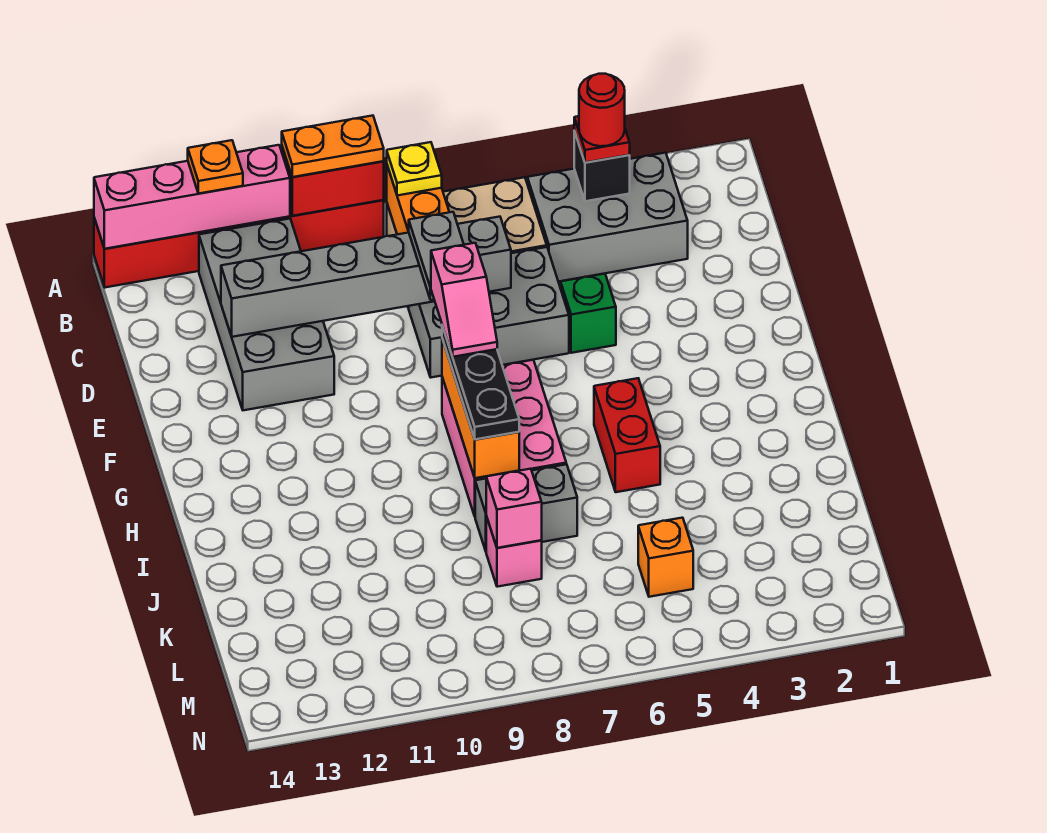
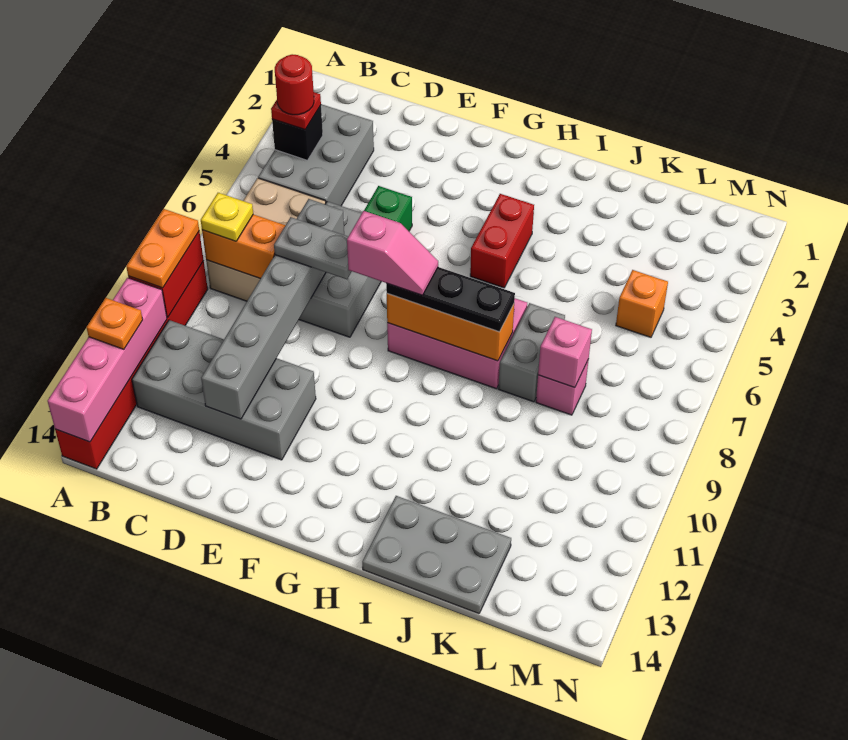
red 1x2 brick [594,378,660,492] -> red 1x2 brick turned to [470,194,534,288]
none -> grey 2x3 plate [362,496,511,614]

